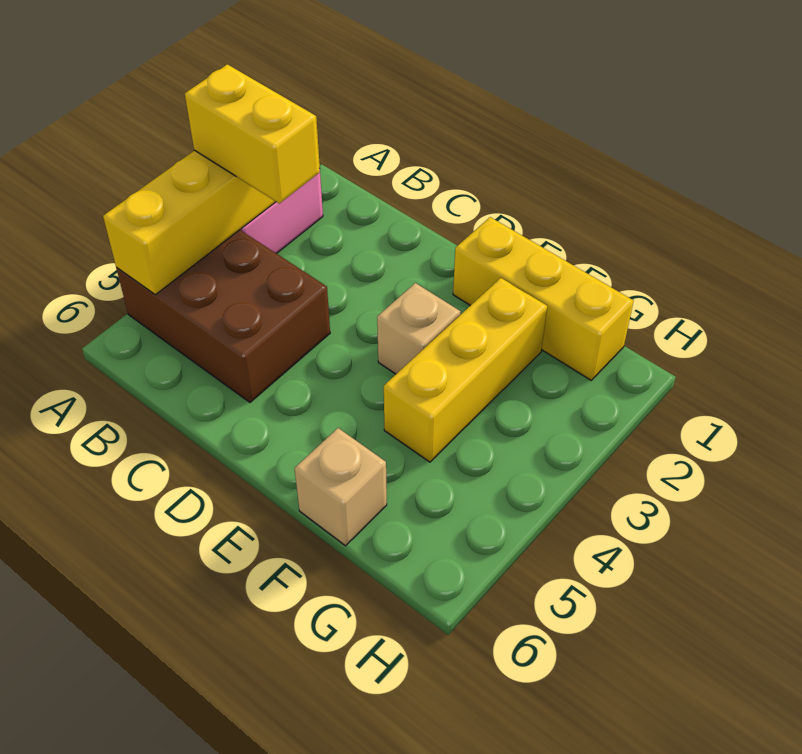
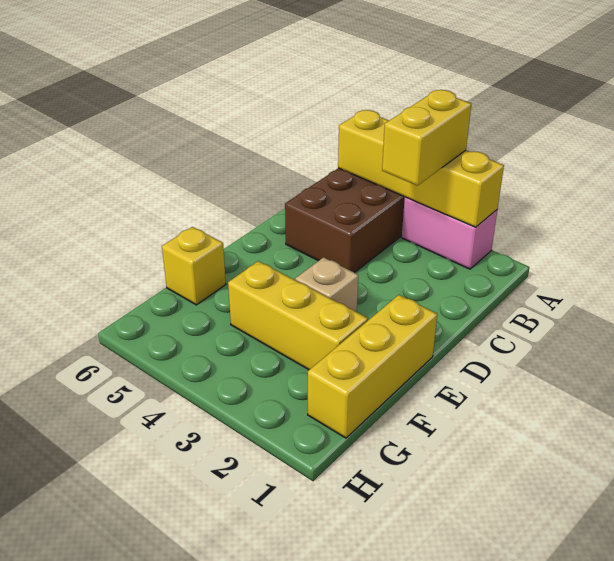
tan 1x1 brick [295,428,387,546] -> yellow 1x1 brick [162,227,226,305]

